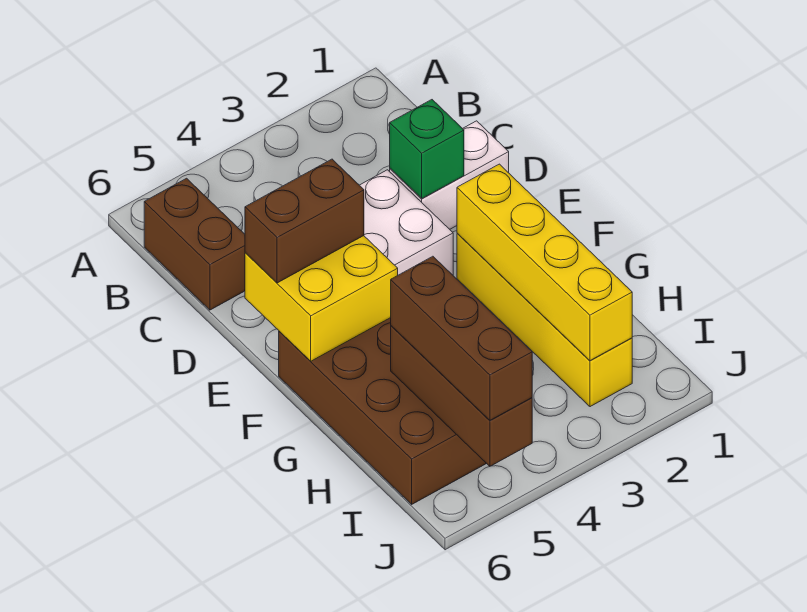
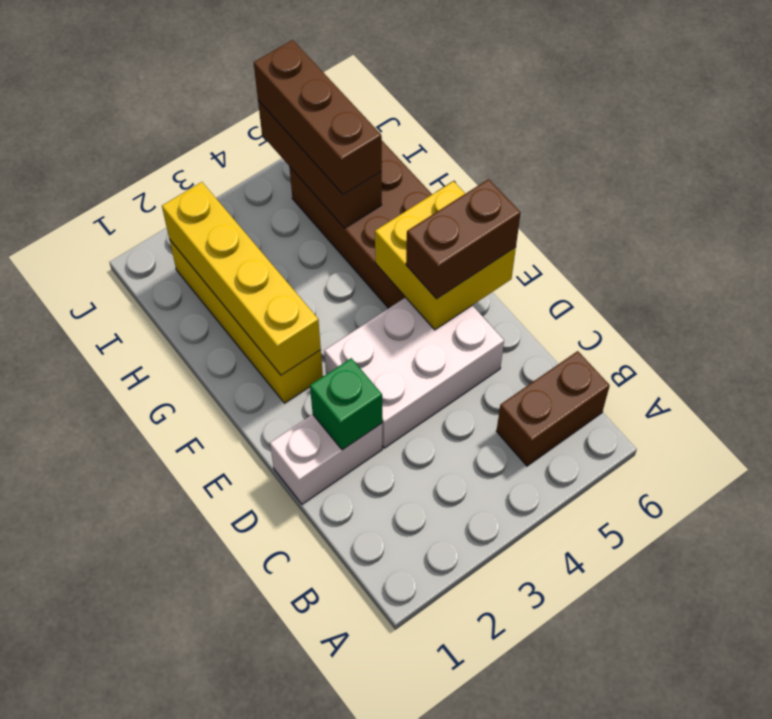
brown 1x2 brick [144,178,245,310] -> brown 1x2 brick turned to [496,351,610,466]

